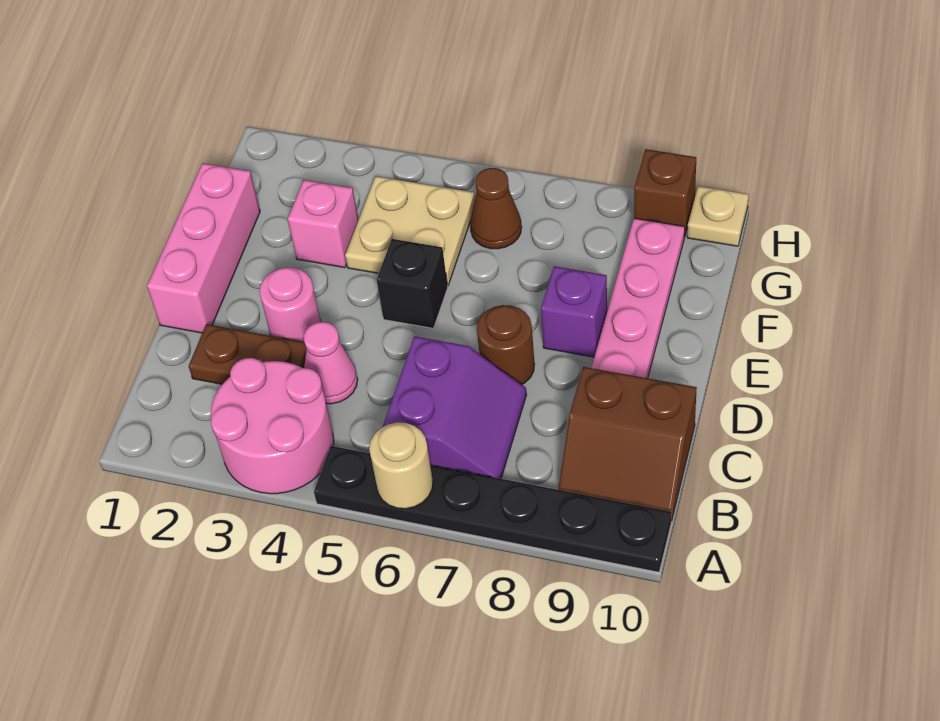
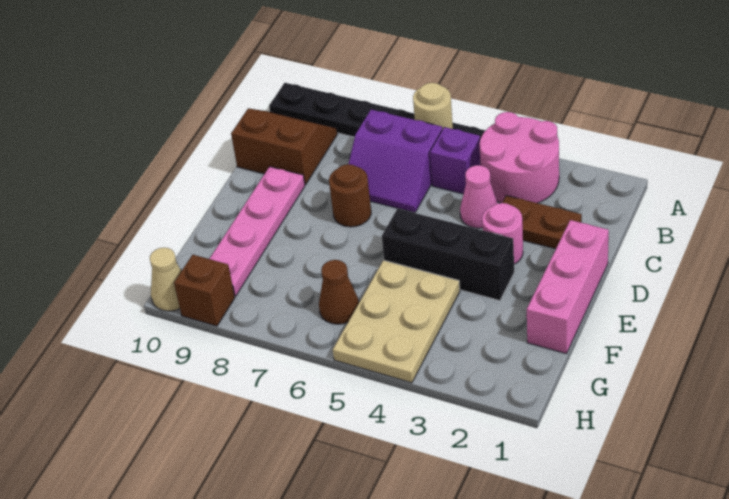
purple 2x2 slope [383,336,527,479] -> purple 2x2 slope turned to [349,110,443,213]
black 1x1 brick [377,239,448,328] -> black 1x3 brick [382,209,514,301]
purple 1x1 brick [541,266,607,357] -> purple 1x1 brick moved to [430,127,480,194]
pink 1x1 brick [288,180,358,268] -> none
tan 2x2 plate [345,176,475,285] -> tan 2x3 plate [333,260,460,383]
tan 1x1 plate [687,186,749,246] -> tan 1x1 cone [150,248,181,311]

